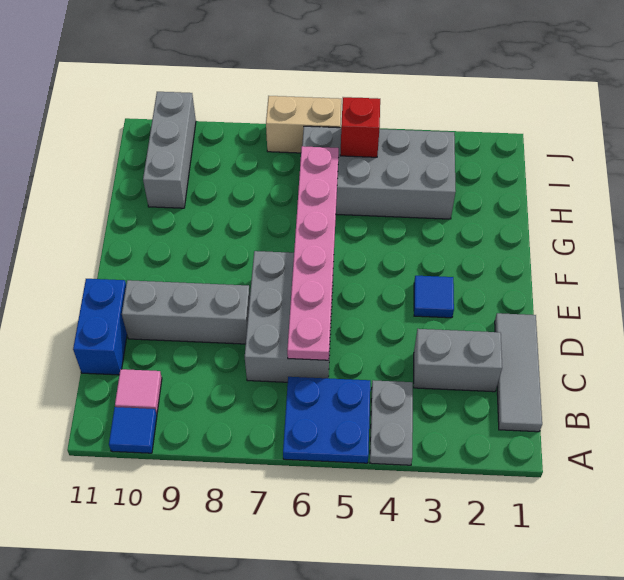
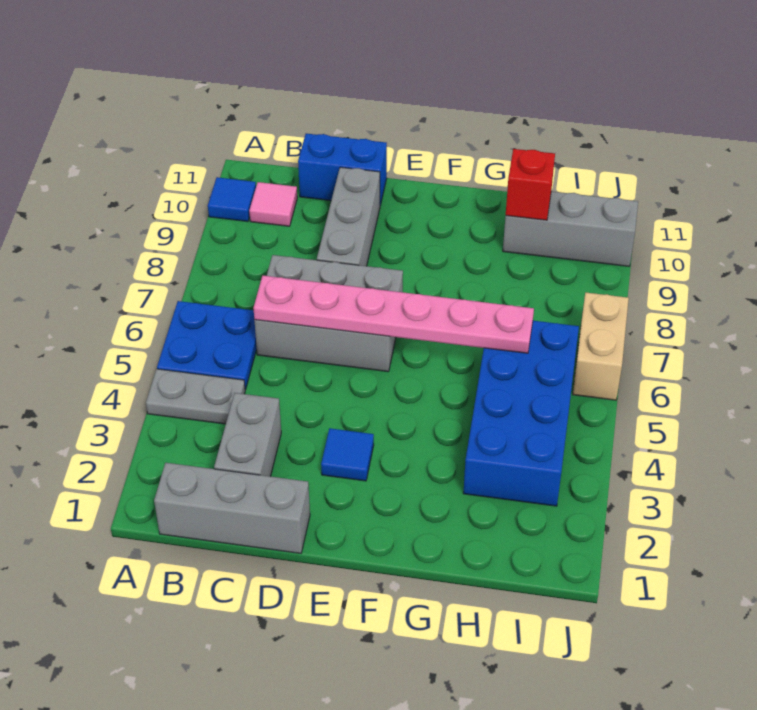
grey 1x3 tile [495,313,542,432] -> grey 1x3 brick [154,463,310,553]
grey 2x4 brick [302,126,456,219] -> blue 2x4 brick [463,321,579,506]
red 1x1 brick [340,97,380,157] -> red 1x1 brick moved to [506,149,555,220]

